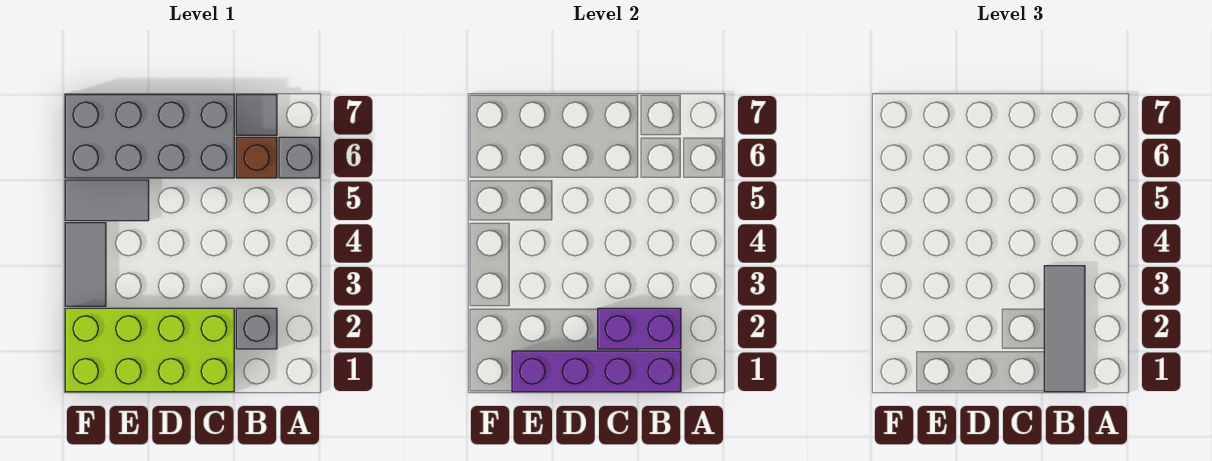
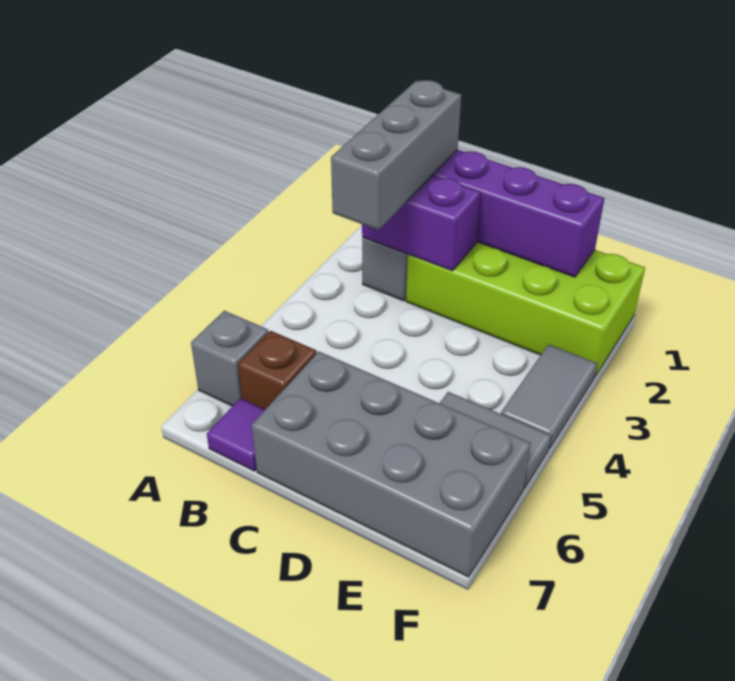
grey 1x3 tile [1044,266,1085,392] -> grey 1x3 brick [331,80,461,230]
grey 1x1 tile [236,95,277,135] -> purple 1x1 tile [207,398,265,471]

